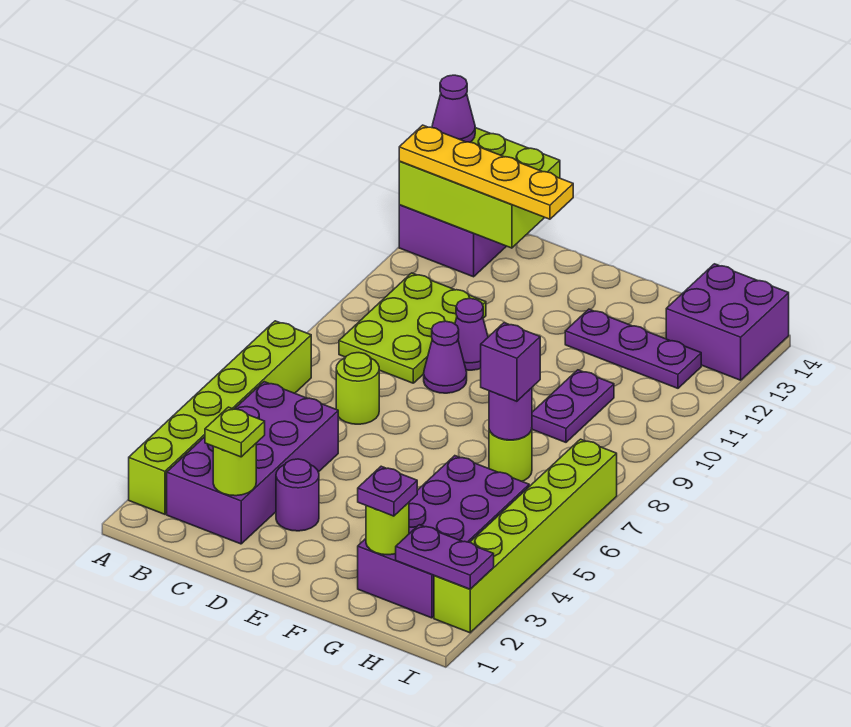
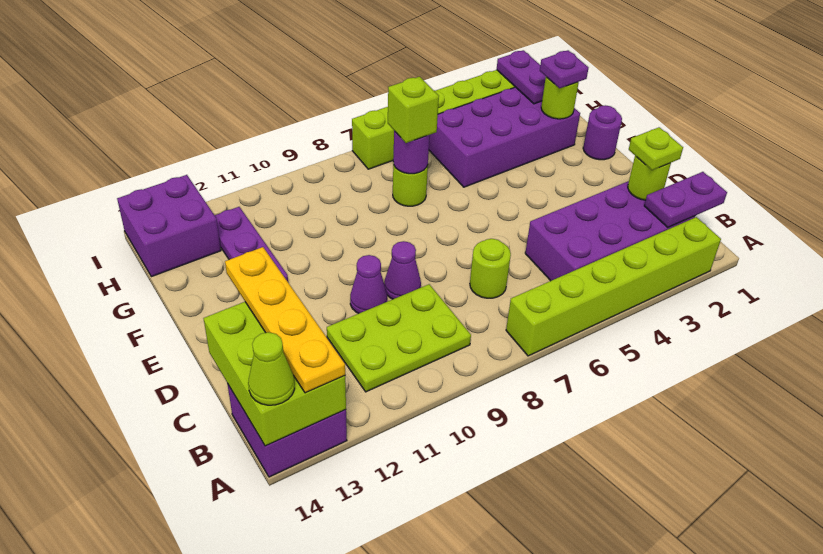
purple 1x1 cone [432,75,475,142] -> lime 1x1 cone [248,332,295,405]
purple 1x1 round brick [276,459,319,531] -> purple 1x1 round brick moved to [583,105,622,160]
purple 1x1 brick [481,323,540,401] -> lime 1x1 brick [388,77,439,143]
purple 1x2 plate [532,370,614,442] -> purple 1x2 plate moved to [644,172,727,227]

